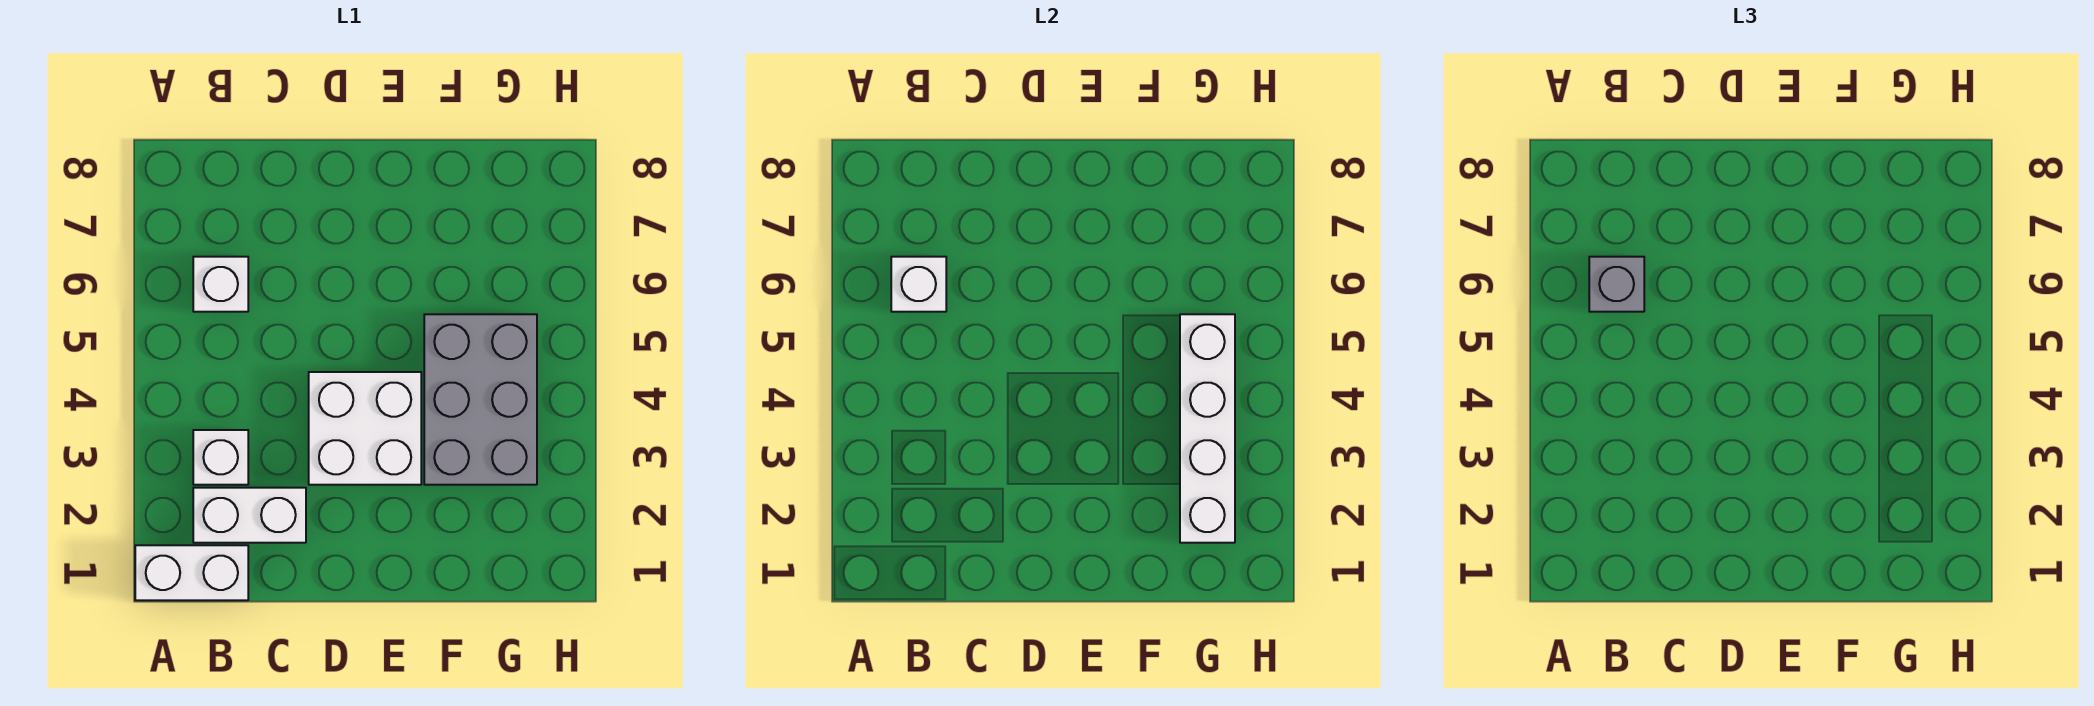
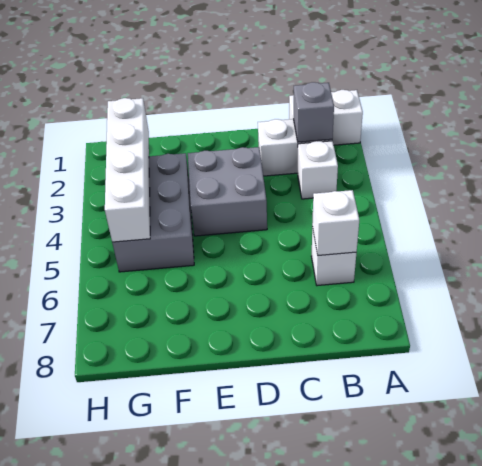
grey 1x1 brick [1589,257,1644,312] -> grey 1x1 brick moved to [294,82,334,142]
white 2x2 brick [309,372,421,485] -> grey 2x2 brick [188,147,267,236]

